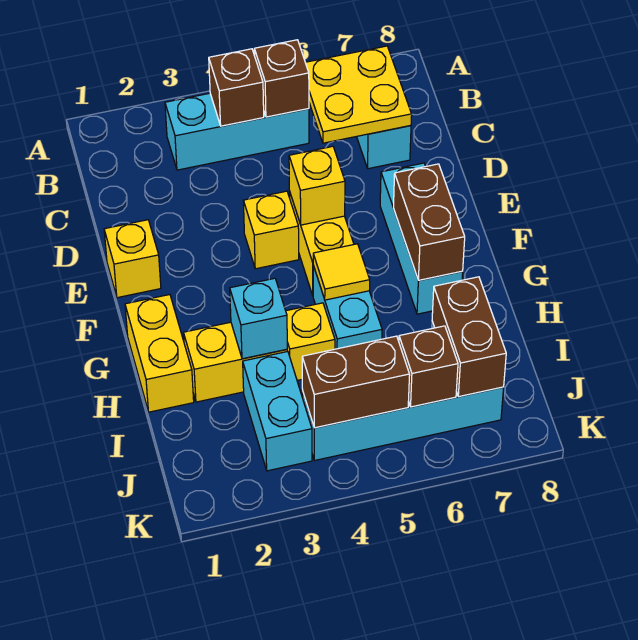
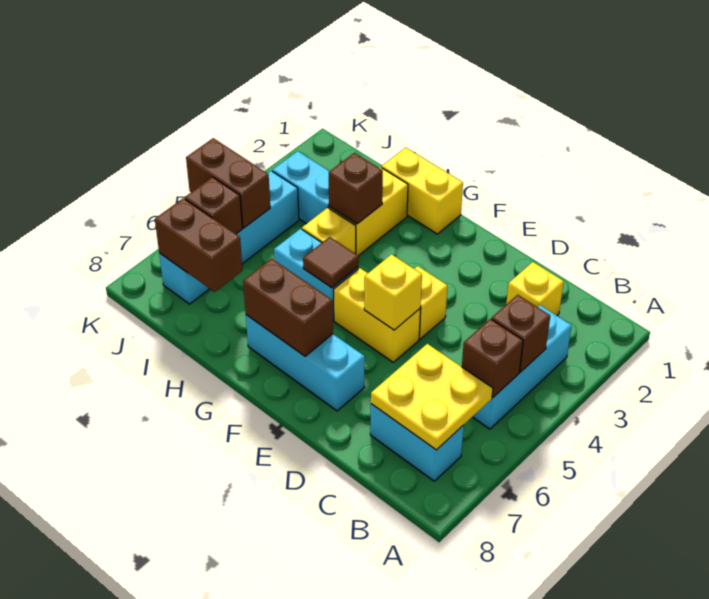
yellow 1x1 brick [104,220,161,298] -> yellow 1x1 brick moved to [506,262,564,315]
yellow 1x1 tile [313,244,370,300] -> brown 1x1 tile [303,237,359,288]
cyan 1x1 brick [230,278,287,359] -> brown 1x1 brick [329,153,383,224]
brown 1x2 brick [302,336,410,428] -> brown 1x2 brick turned to [186,138,270,228]

